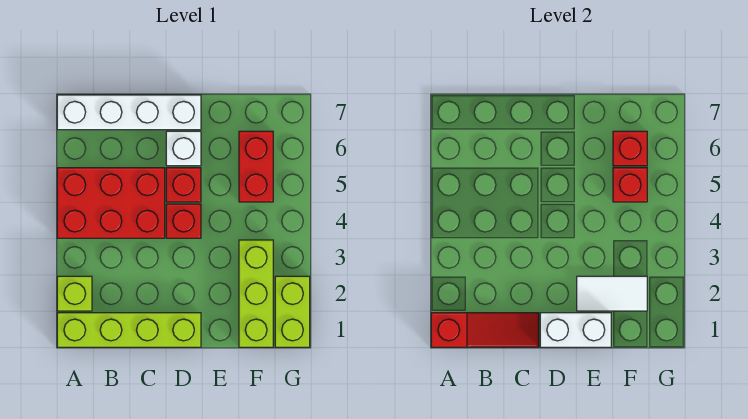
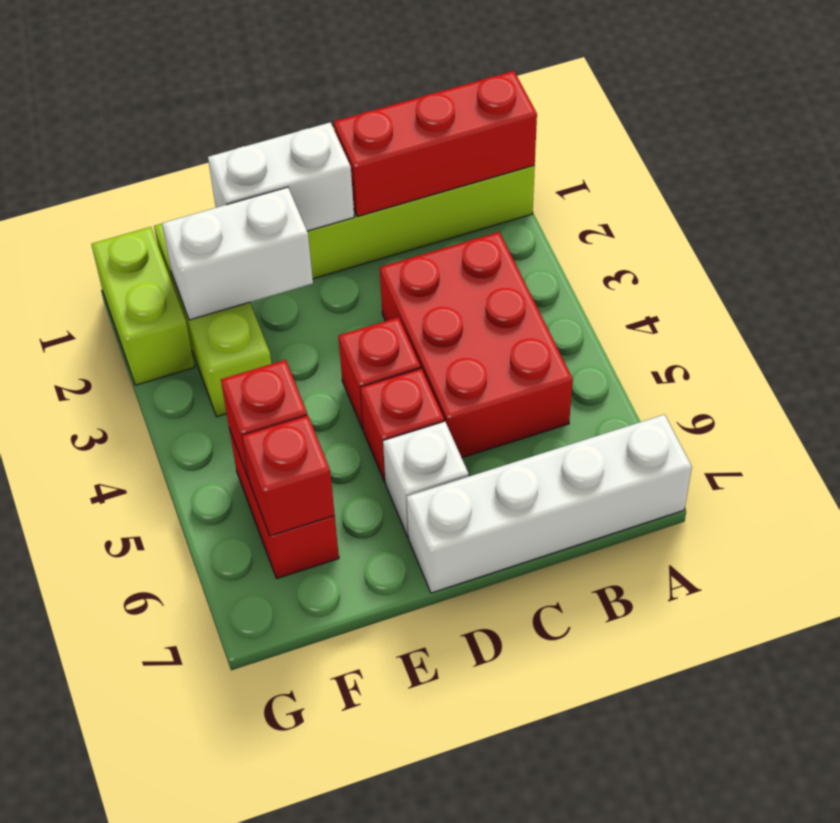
red 1x3 slope [431,313,539,347] -> red 1x3 brick [334,71,537,216]
lime 1x1 brick [57,276,92,311] -> none
red 2x3 brick [57,168,165,238] -> red 2x3 brick turned to [380,232,573,458]
white 1x2 tile [577,276,647,311] -> white 1x2 brick [162,187,313,320]

